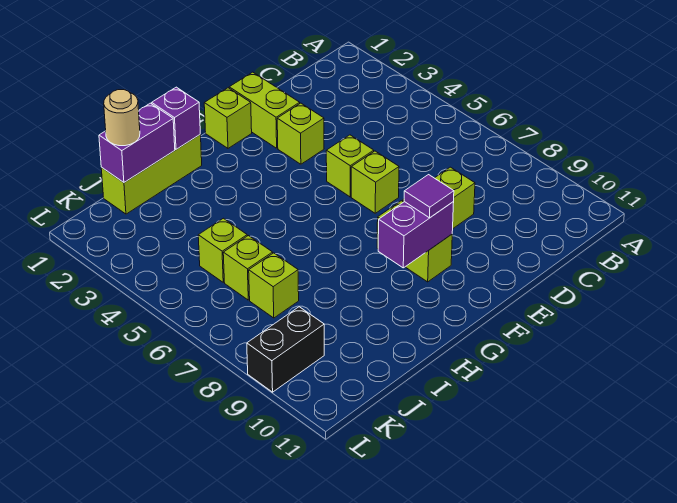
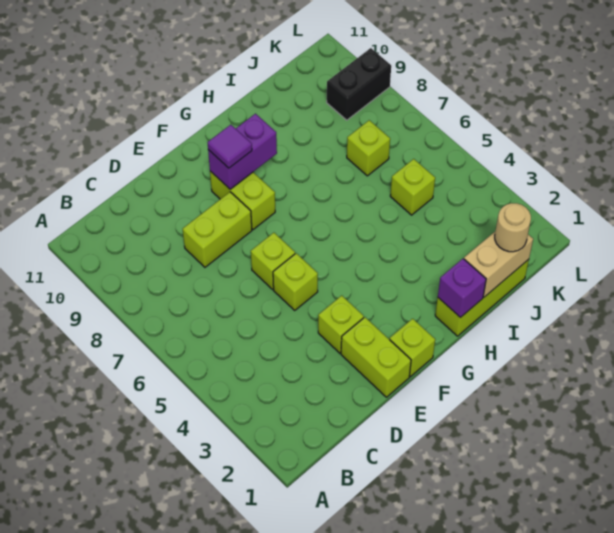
purple 1x2 brick [99,103,175,182] -> tan 1x2 brick [464,232,533,297]
lime 1x1 brick [223,236,273,300] -> none

